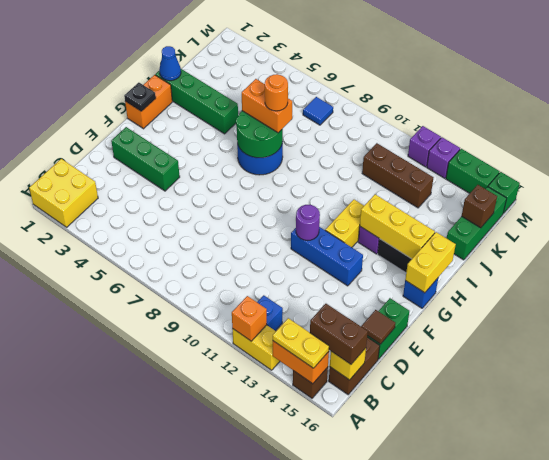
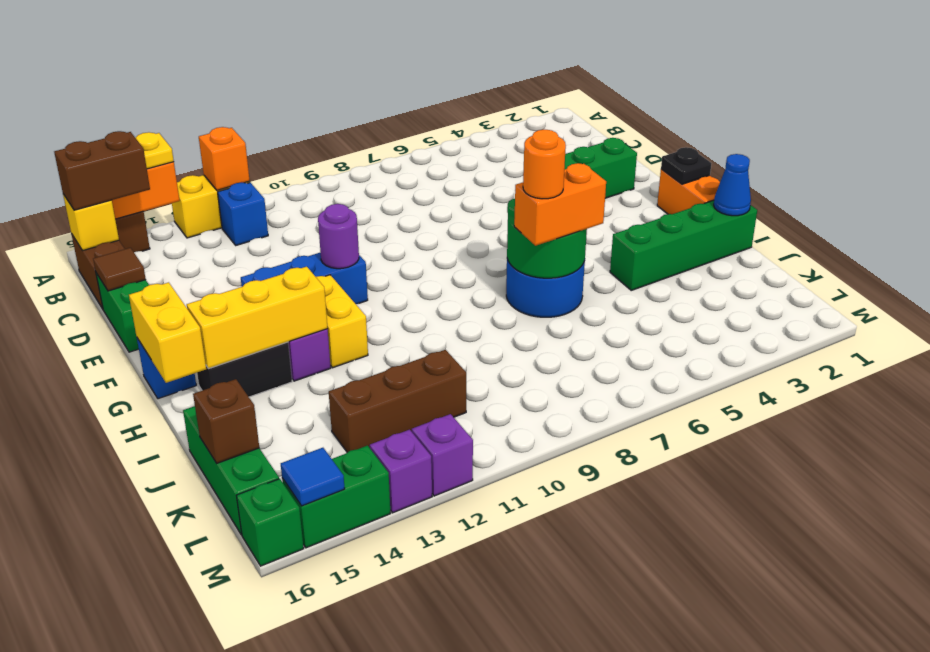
yellow 2x2 brick [29,159,98,227] -> none
blue 1x1 tile [303,97,333,125] -> blue 1x1 tile moved to [281,448,345,506]

